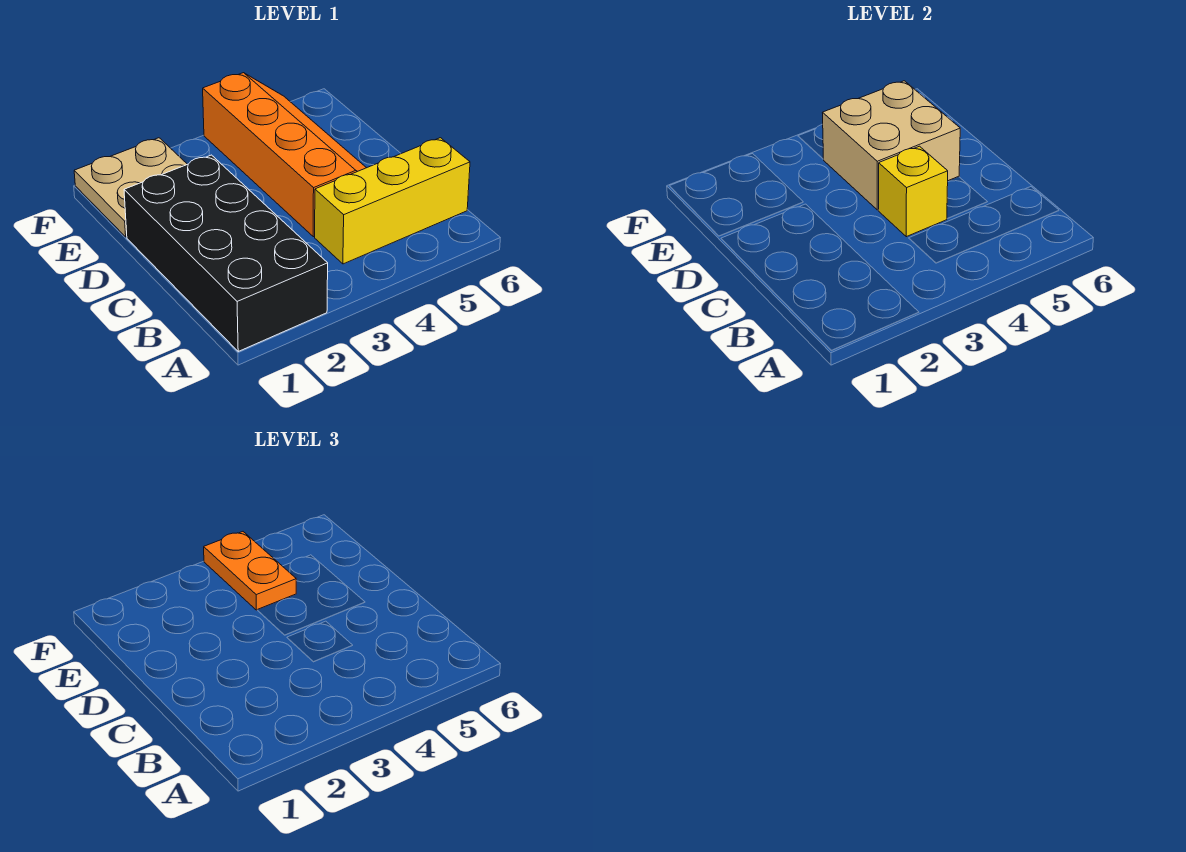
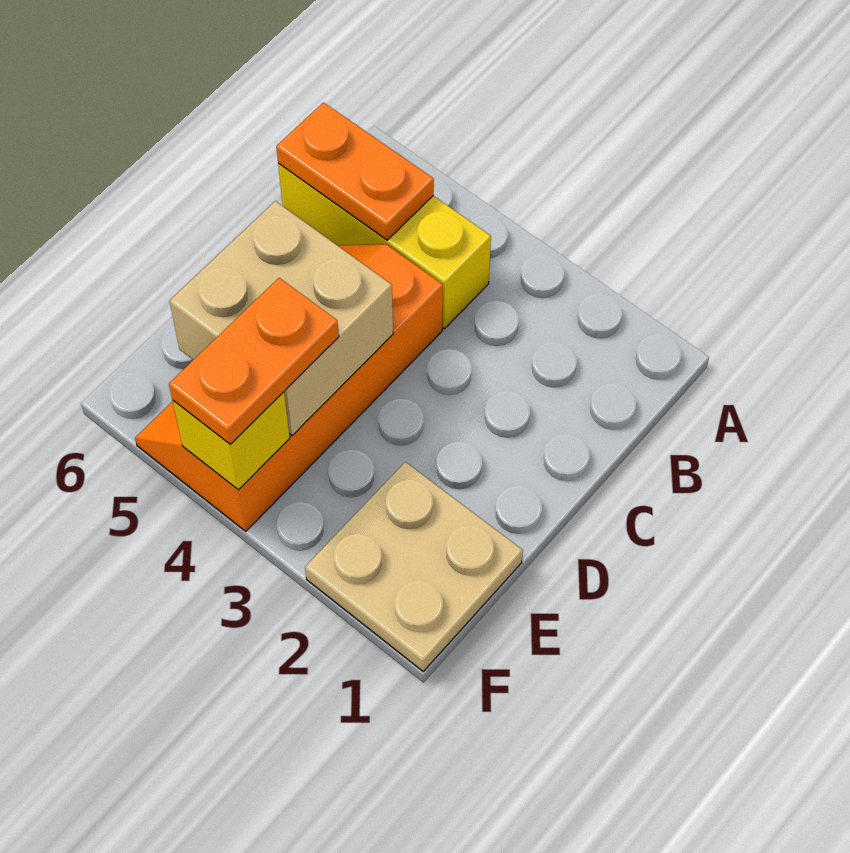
black 2x4 brick [124,155,328,351] -> none
none -> orange 1x2 plate [276,102,434,240]
yellow 1x1 brick [878,146,948,237] -> yellow 1x1 brick moved to [173,392,290,490]

